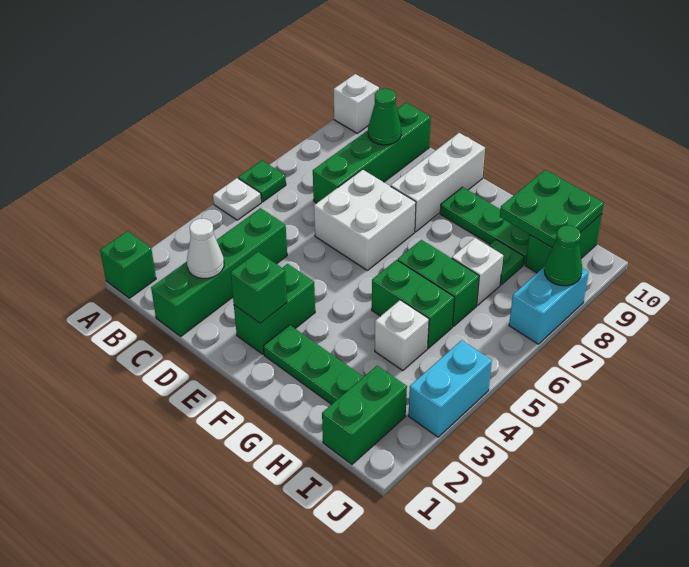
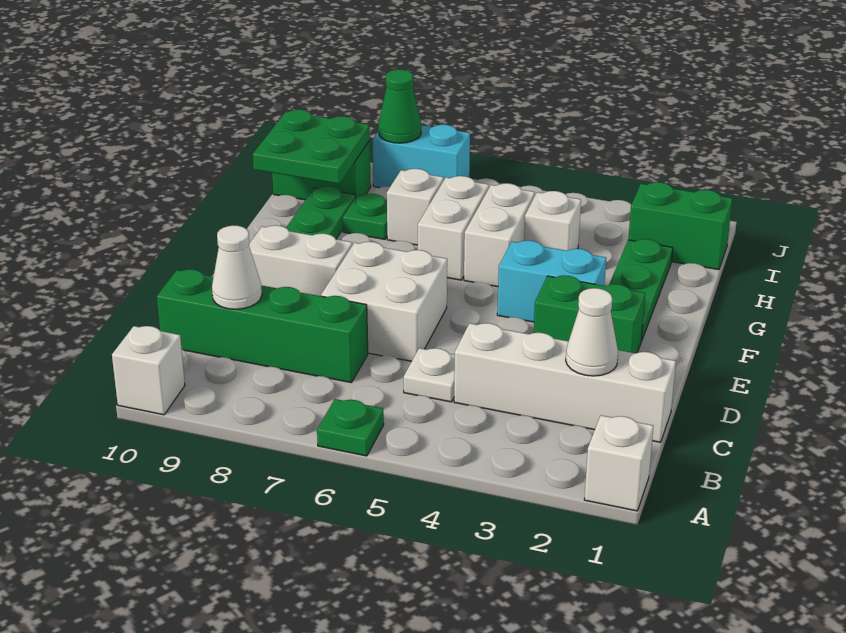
green 1x1 brick [100,231,156,298] -> white 1x1 brick [584,415,653,511]
white 1x1 plate [213,178,261,220] -> white 1x1 plate moved to [404,348,455,402]
green 1x4 brick [151,208,287,336] -> white 1x4 brick [454,323,676,442]
green 1x1 cone [368,89,401,145] -> white 1x1 cone [212,225,262,309]
green 1x1 brick [231,252,287,323] -> none
white 1x3 brick [391,133,485,232] -> white 1x2 brick [249,225,352,296]
green 1x2 brick [372,260,454,348] -> white 1x2 brick [464,183,535,287]
green 1x2 brick [398,240,479,326] -> white 1x2 brick [418,176,489,280]
cyan 1x2 brick [408,340,492,437] -> cyan 1x2 brick moved to [497,240,606,322]

